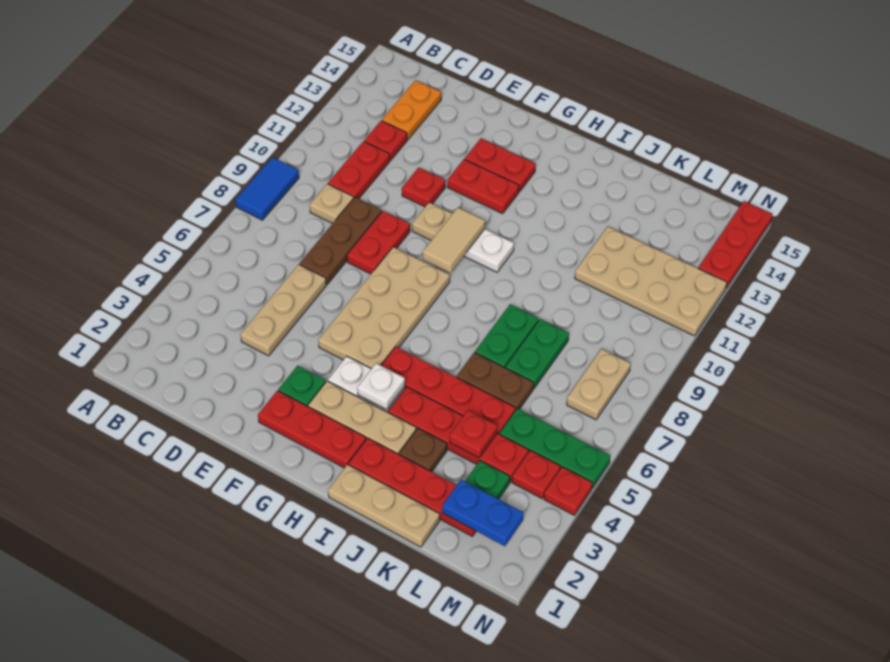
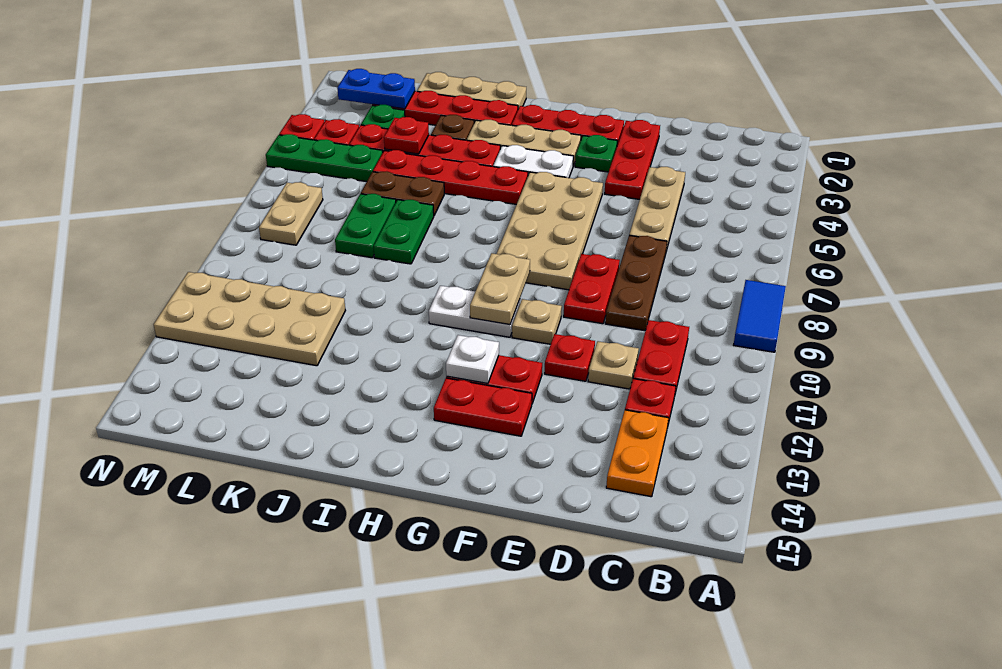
tan 1x1 plate [310,184,354,224] -> tan 1x1 plate moved to [588,341,639,389]
tan 1x2 tile [423,207,485,273] -> tan 1x2 plate [470,253,530,324]
white 1x1 plate [357,363,405,410] -> white 1x1 plate moved to [446,335,499,383]
red 1x3 plate [698,201,772,288] -> red 1x3 plate moved to [605,120,660,199]

